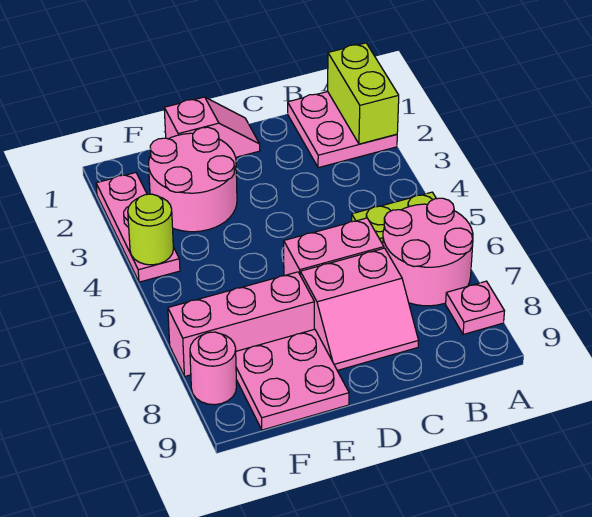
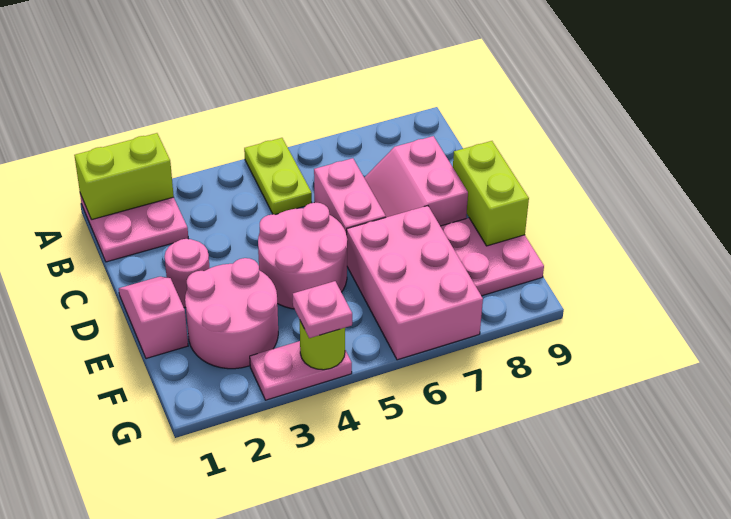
pink 2x2 round brick [383,198,473,306] -> pink 2x2 round brick moved to [258,203,347,309]
pink 1x1 plate [446,281,504,335] -> pink 1x1 plate moved to [293,281,352,338]
pink 2x2 slope [300,248,418,370] -> pink 2x2 slope turned to [364,136,468,226]
none -> lime 1x2 brick [453,141,529,246]
pink 1x3 brick [168,272,314,376] -> pink 2x3 brick [347,206,483,360]
pink 1x3 plate [96,173,180,282] -> pink 1x2 plate [250,341,352,400]
pink 1x1 round brick [190,332,237,405] -> pink 1x1 round brick moved to [165,239,210,308]

